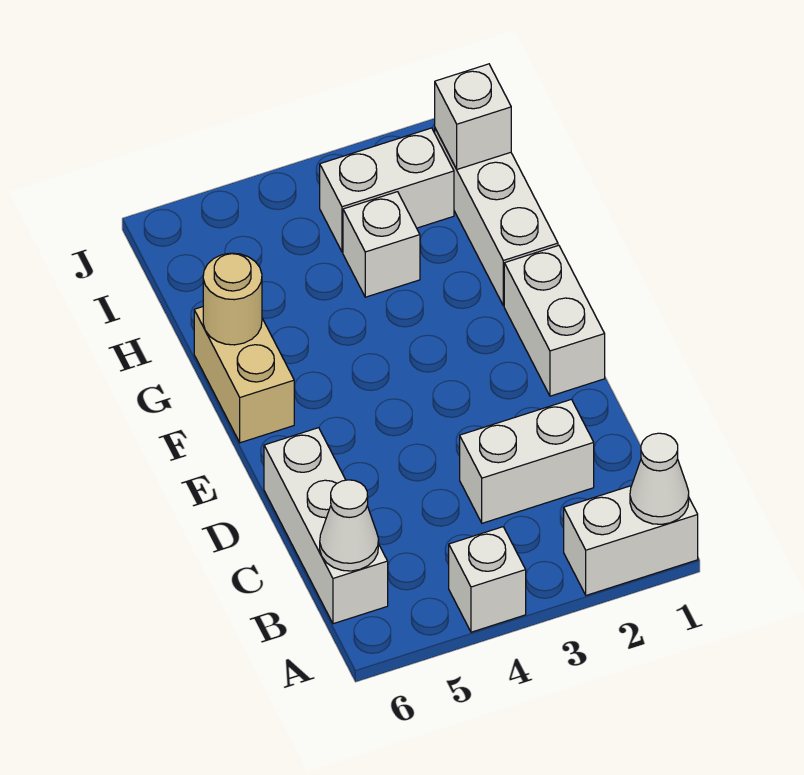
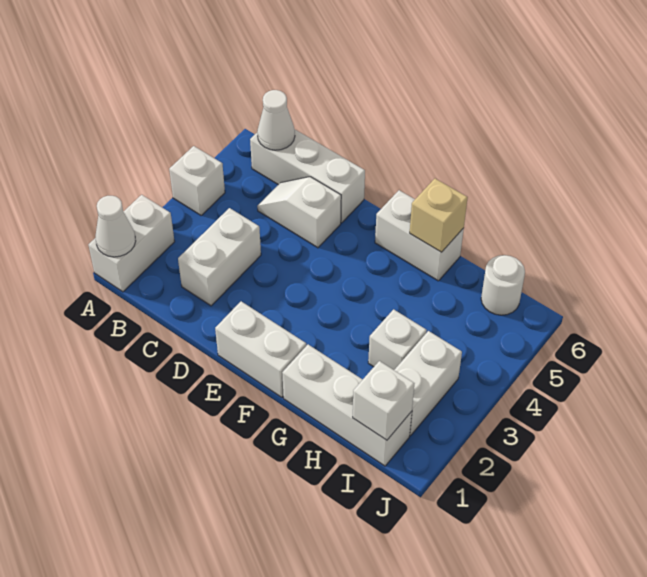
none -> white 1x2 slope [257,177,341,248]
tan 1x2 brick [194,307,294,443] -> white 1x2 brick [375,190,464,281]
tan 1x1 round brick [203,253,262,345] -> tan 1x1 brick [410,179,468,252]
none -> white 1x1 round brick [481,255,525,315]

